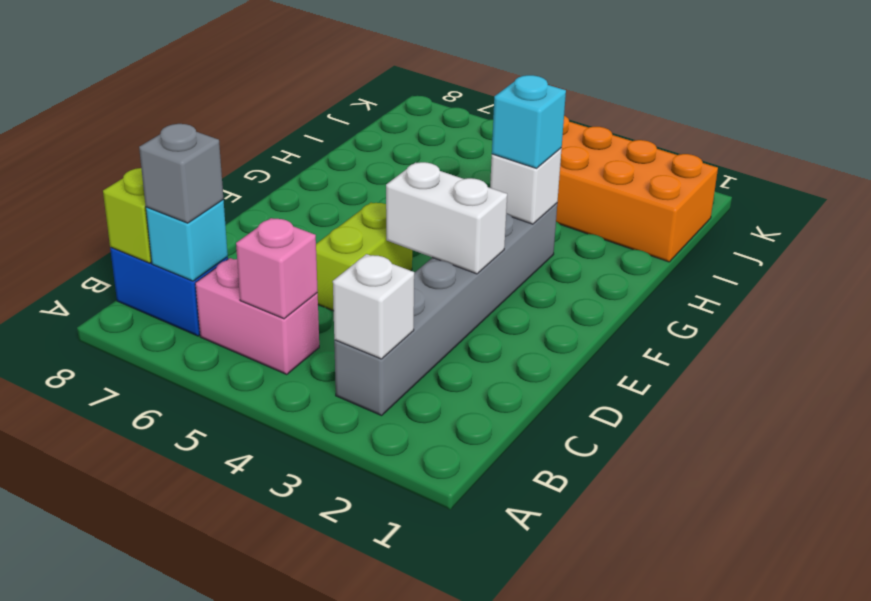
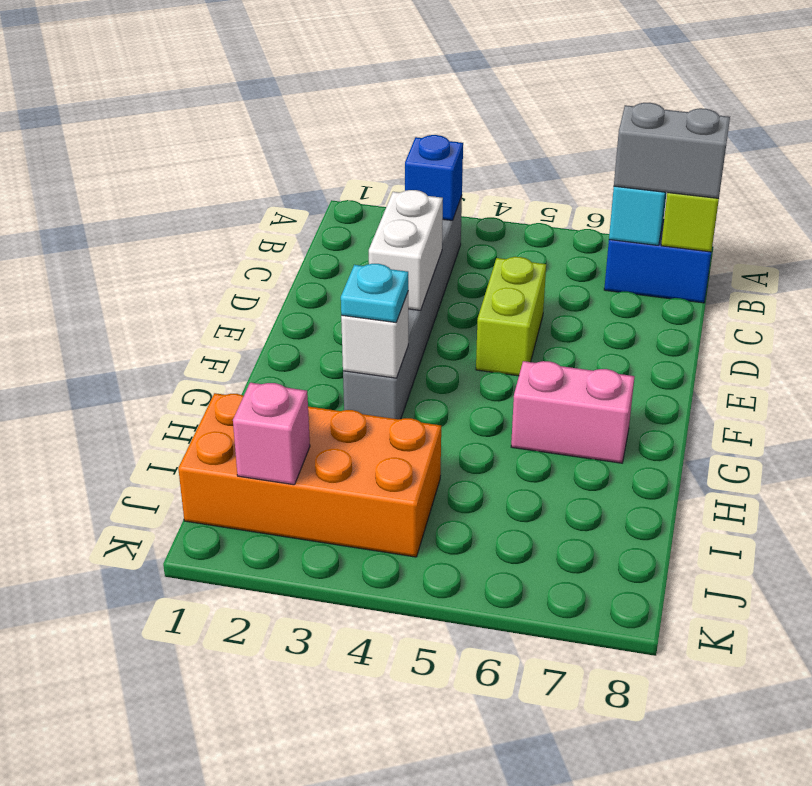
white 1x1 brick [333,254,414,359] -> blue 1x1 brick [405,135,463,220]
pink 1x2 brick [195,258,319,375] -> pink 1x2 brick moved to [511,361,635,463]
pink 1x1 brick [236,218,318,319] -> pink 1x1 brick moved to [233,383,310,485]
grey 1x1 brick [139,124,223,223] -> grey 1x2 brick [614,103,730,198]
white 1x2 brick [386,162,507,274] -> white 1x2 brick turned to [369,190,443,310]
cyan 1x1 brick [492,75,566,168] -> cyan 1x1 plate [341,264,408,322]

